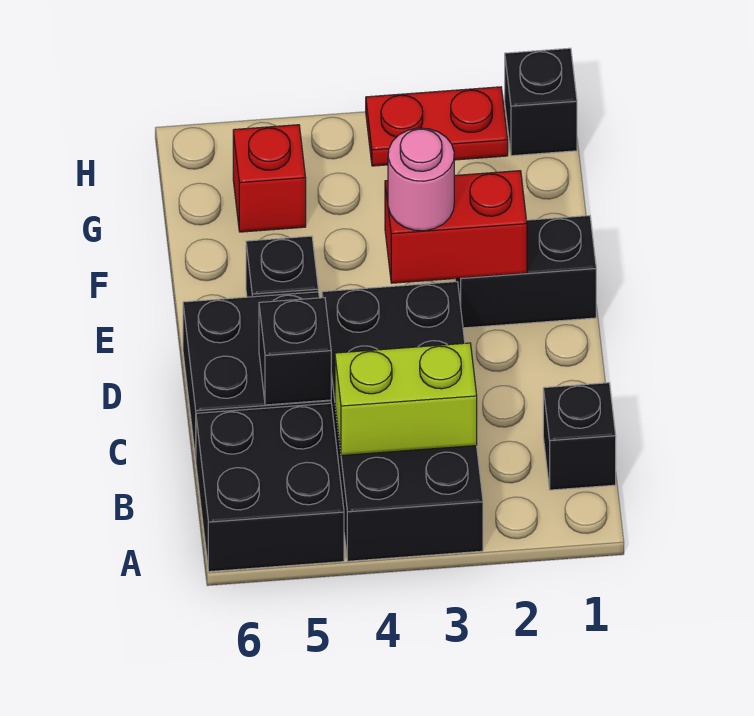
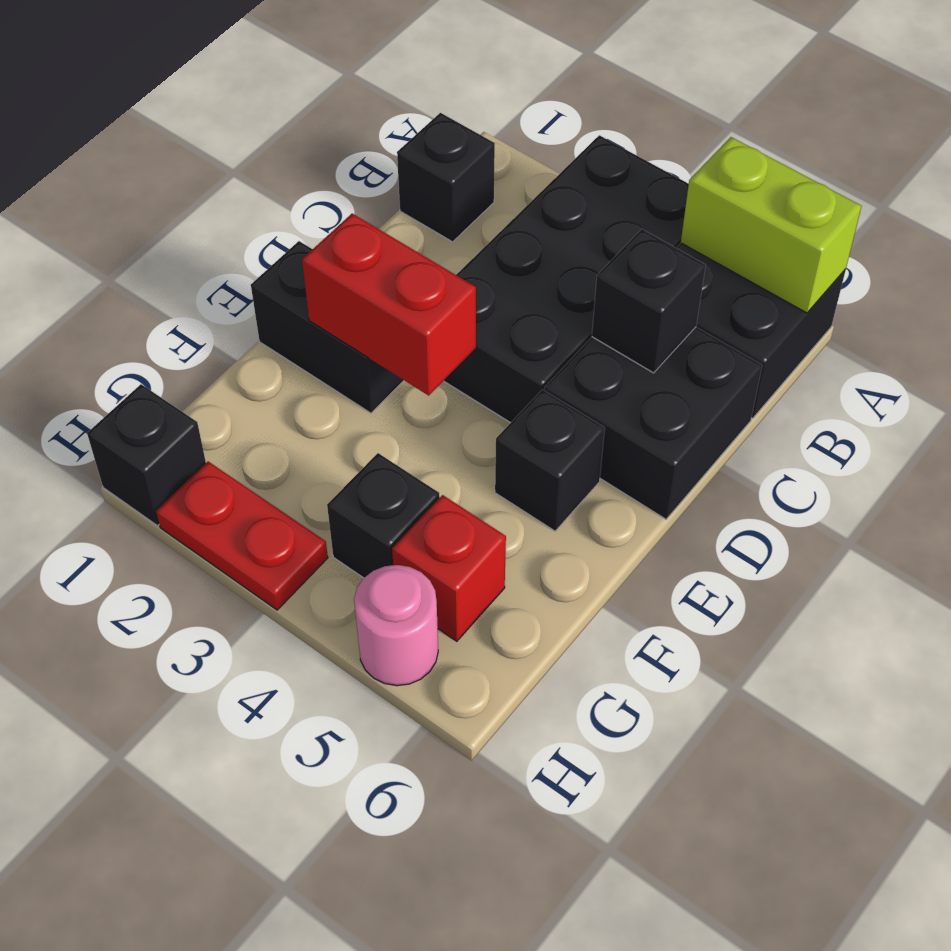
lime 1x2 brick [335,343,477,456] -> lime 1x2 brick moved to [681,137,861,313]
pink 1x1 round brick [388,128,454,231] -> pink 1x1 round brick moved to [354,565,438,686]
none -> black 1x1 brick [327,453,440,578]

